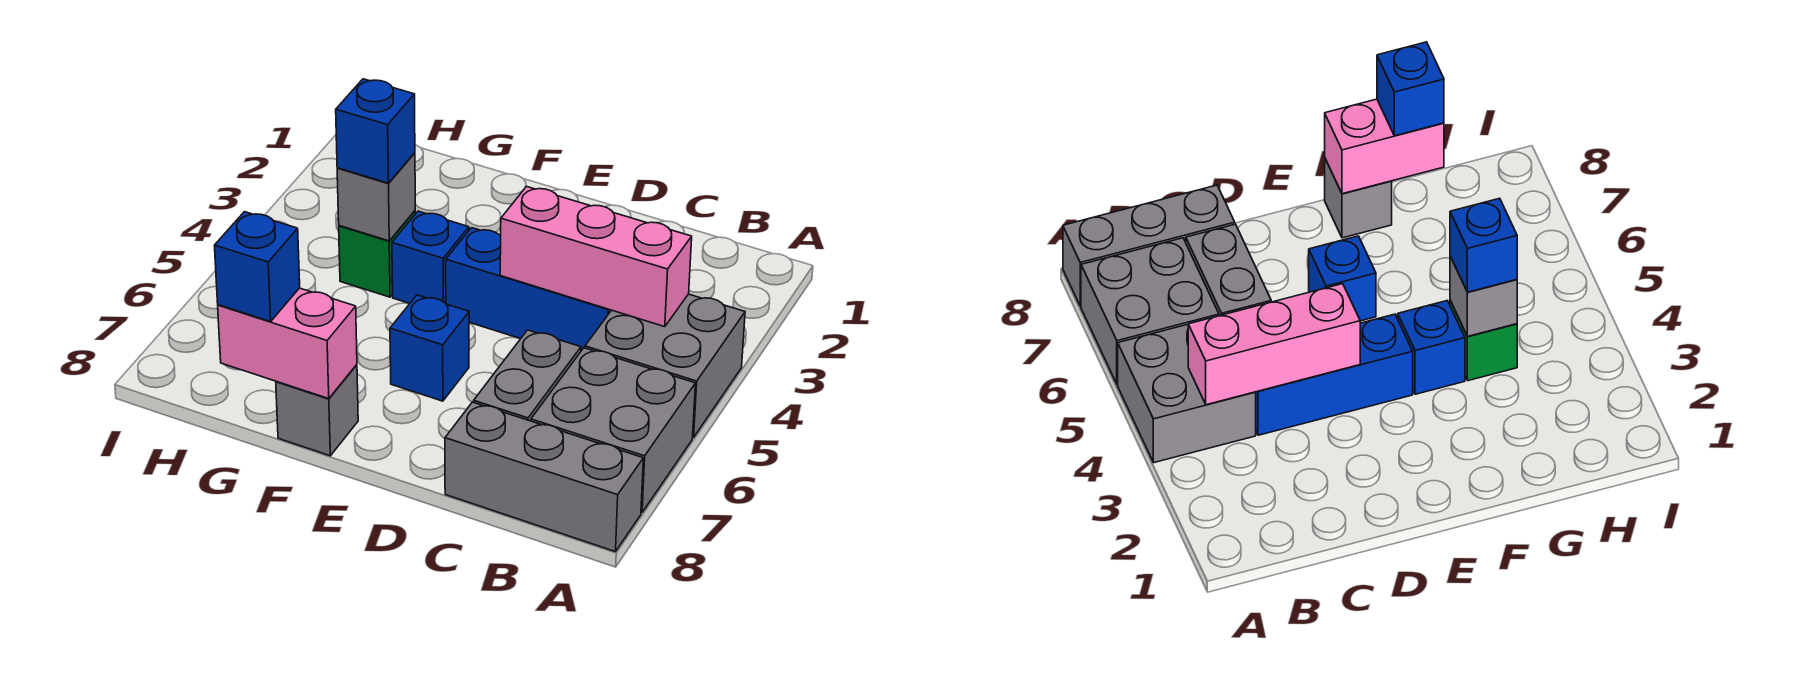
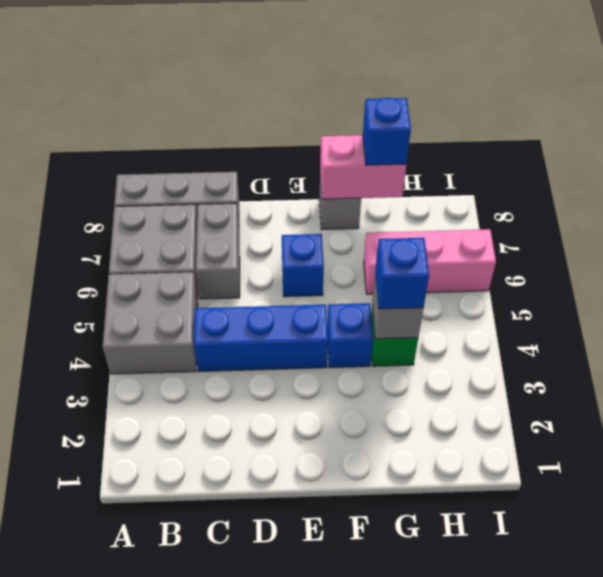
pink 1x3 brick [500,187,692,327] -> pink 1x3 brick moved to [364,229,496,294]

